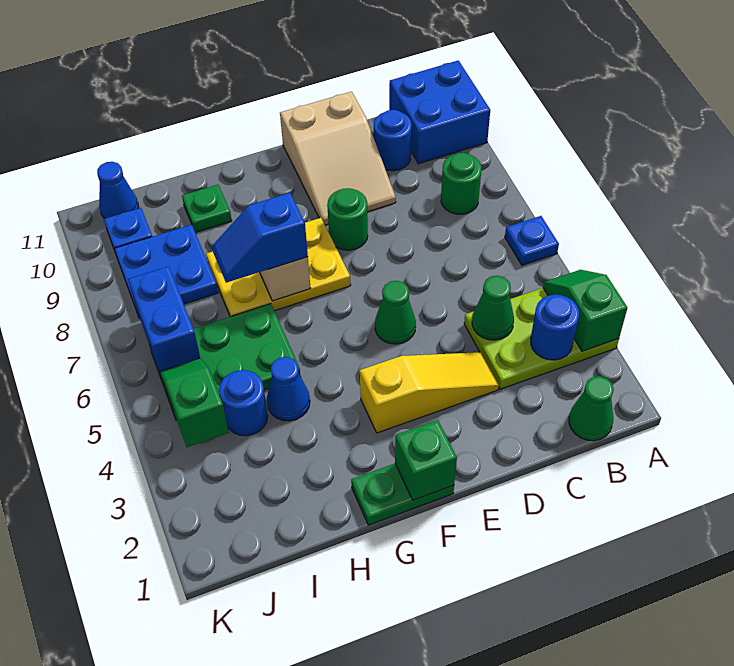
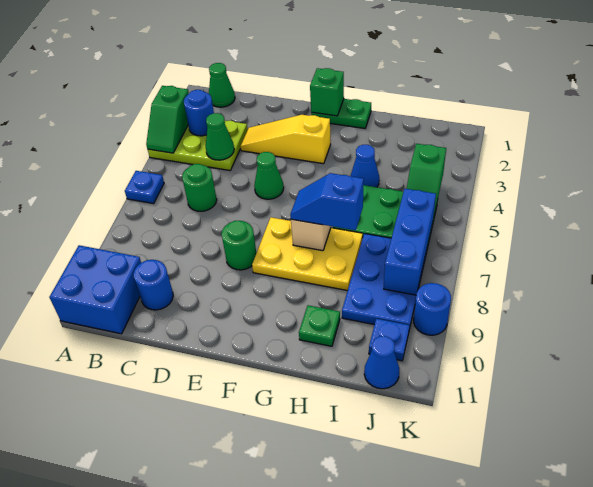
green 1x1 round brick [441,153,482,214] -> green 1x1 round brick moved to [182,164,217,211]
tan 2x3 slope [280,92,396,225] -> none
blue 1x2 slope [212,193,308,283] -> blue 1x2 slope turned to [290,173,364,230]
blue 1x1 round brick [219,370,268,436] -> blue 1x1 round brick moved to [414,283,451,335]
blue 2x2 plate [114,225,218,318] -> blue 2x3 plate [342,234,427,329]
blue 1x2 brick [128,266,200,372] -> blue 1x3 brick [384,189,436,295]

